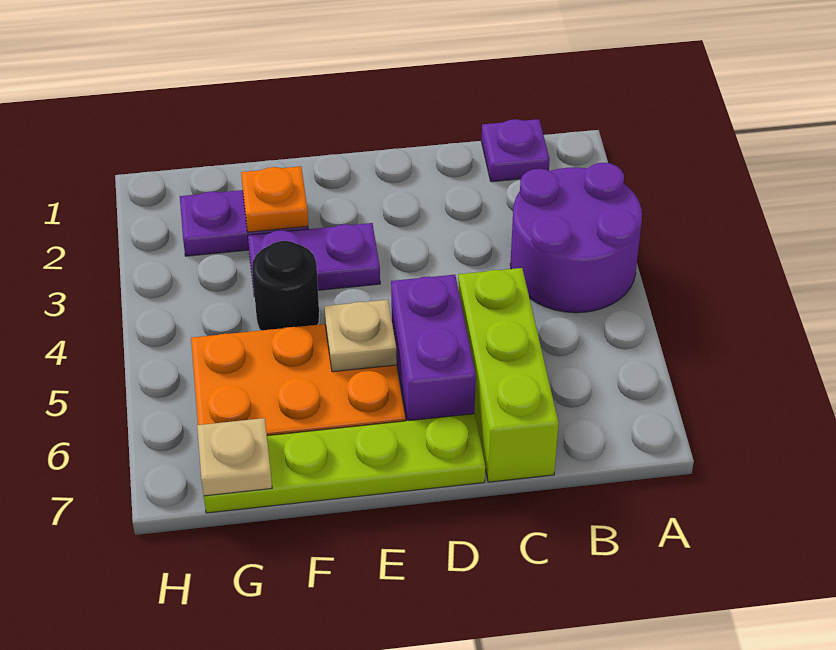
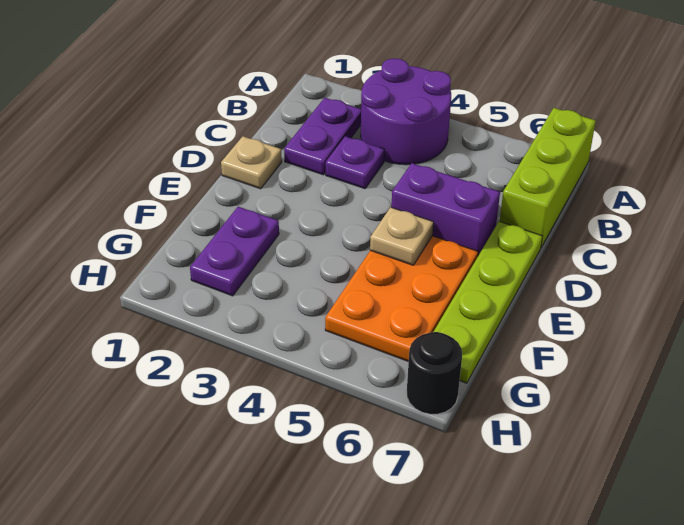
purple 1x1 plate [481,119,550,182] -> purple 1x1 plate moved to [326,136,384,189]
lime 1x3 brick [458,268,559,482] -> lime 1x3 brick turned to [500,108,596,247]
purple 1x2 plate [248,223,380,297] -> purple 1x2 plate moved to [284,98,361,175]
orange 1x1 plate [241,166,308,232] -> none
black 1x1 round brick [252,241,319,330] -> black 1x1 round brick moved to [407,332,462,414]
tan 1x1 plate [197,418,272,496] -> tan 1x1 plate moved to [221,136,282,189]

